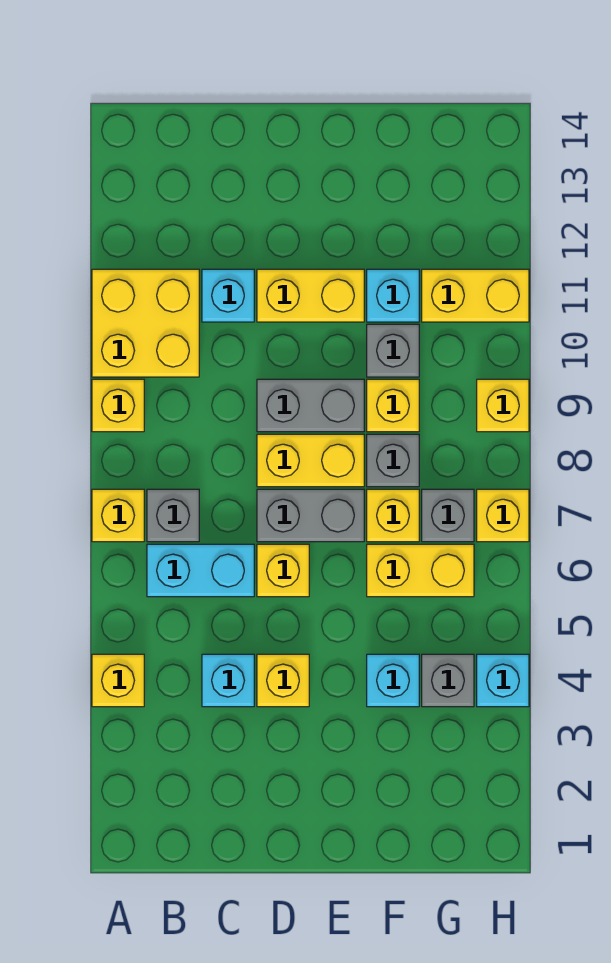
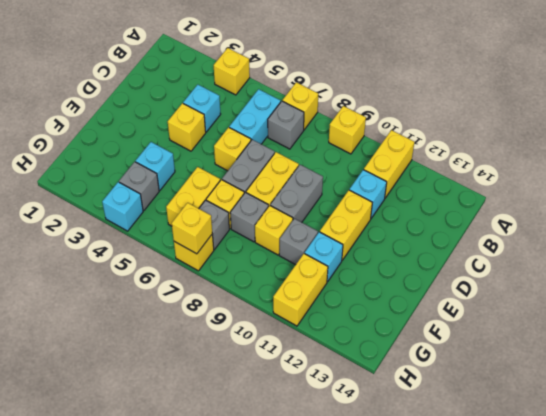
yellow 2x2 brick [92,269,199,377] -> yellow 1x2 brick [364,130,414,198]
yellow 1x1 brick [477,379,529,432] -> yellow 1x1 brick moved to [172,203,212,254]

